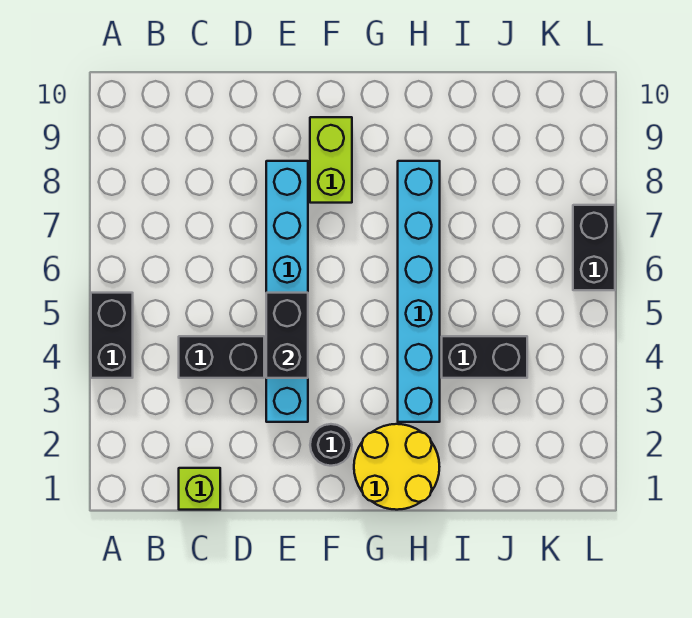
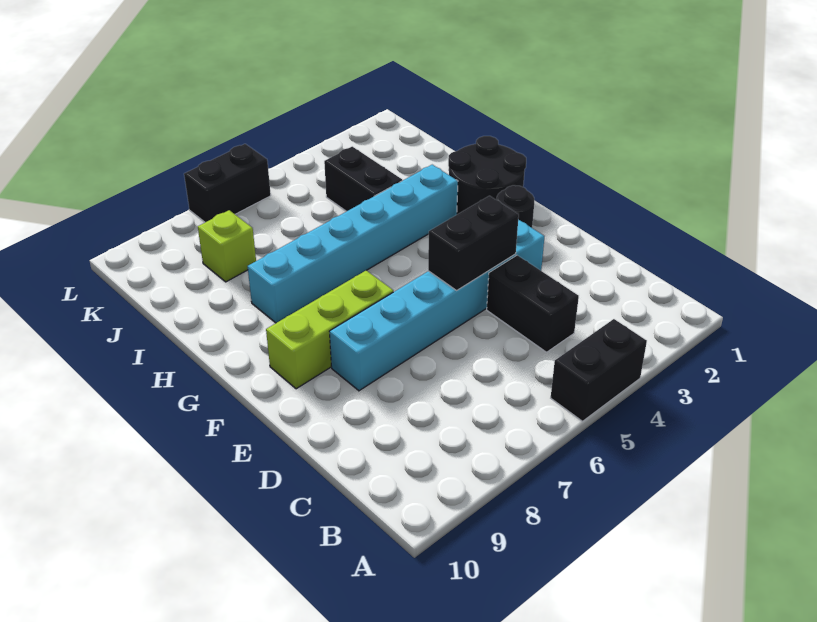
lime 1x1 brick [179,468,220,510] -> lime 1x1 brick moved to [198,210,256,282]
lime 1x2 brick [310,117,352,203] -> lime 1x3 brick [266,270,393,389]
yellow 2x2 round brick [354,424,439,510] -> black 2x2 round brick [448,136,526,214]

